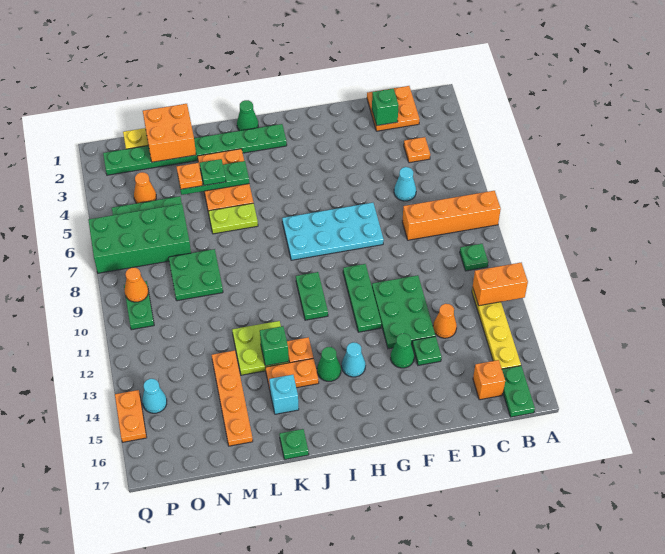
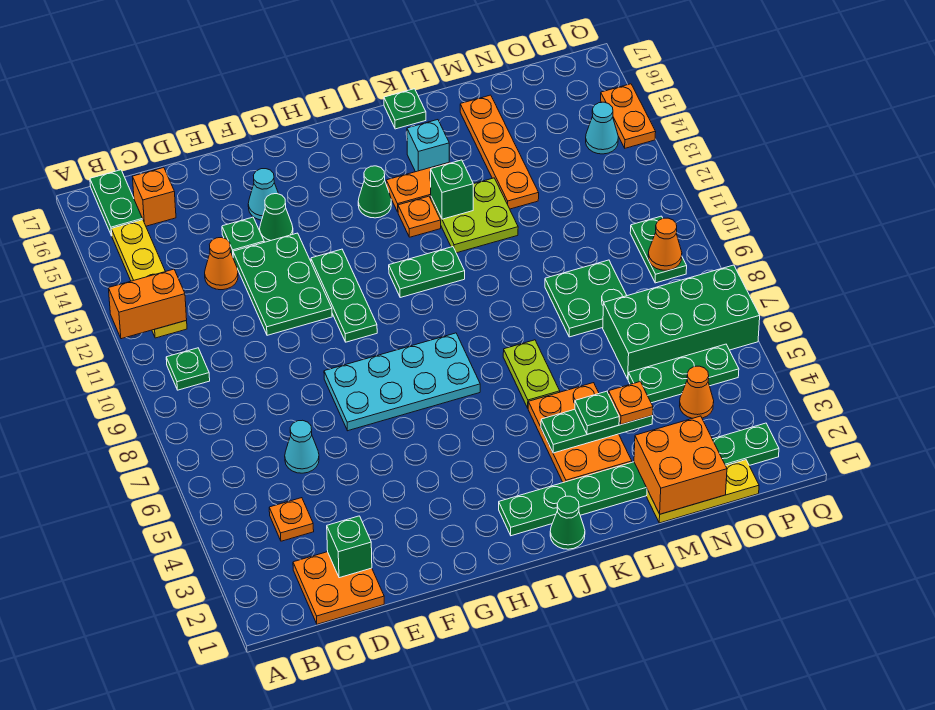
orange 1x4 brick [402,191,501,240] -> none
cyan 1x1 cone [342,342,366,377] -> cyan 1x1 cone moved to [248,169,278,220]
green 1x2 plate [296,272,328,320] -> green 1x2 plate turned to [389,247,465,297]
lime 1x2 plate [208,203,258,234] -> lime 1x2 plate turned to [503,340,560,408]

